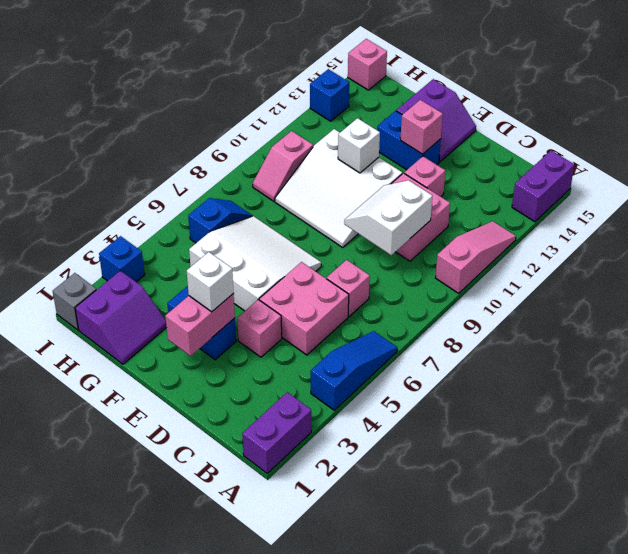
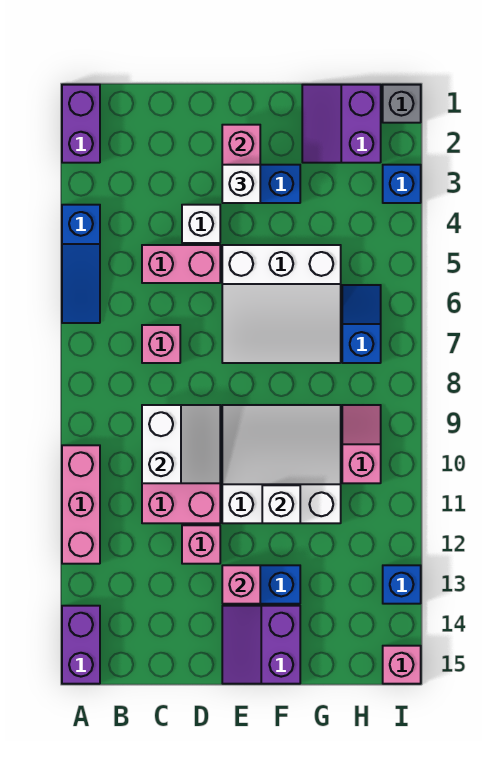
pink 1x3 slope [435,221,516,293] -> pink 1x3 brick [62,445,100,564]
pink 2x2 brick [259,262,349,355] -> pink 1x2 brick [142,245,220,283]
pink 1x1 brick [237,300,282,357] -> white 1x1 brick [182,205,220,243]
blue 1x2 slope [188,198,252,243] -> blue 1x2 slope turned to [342,285,381,363]

